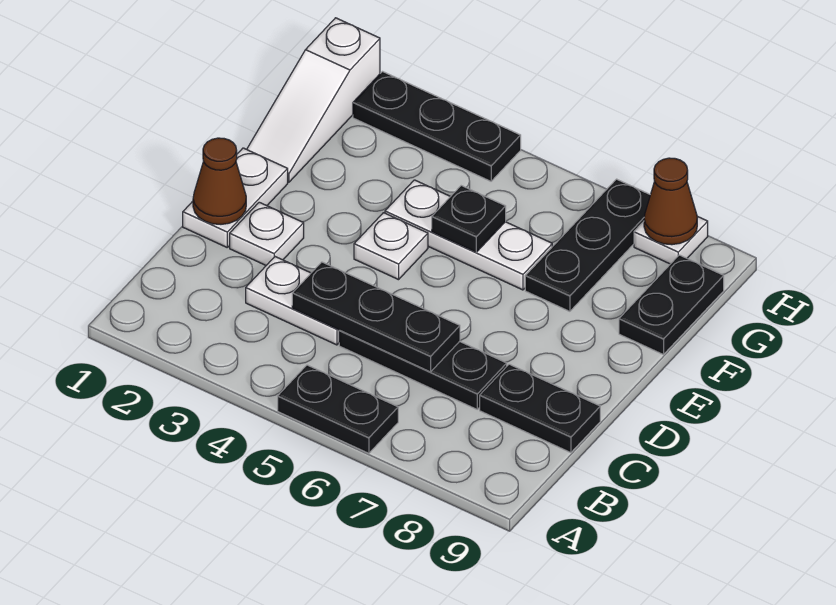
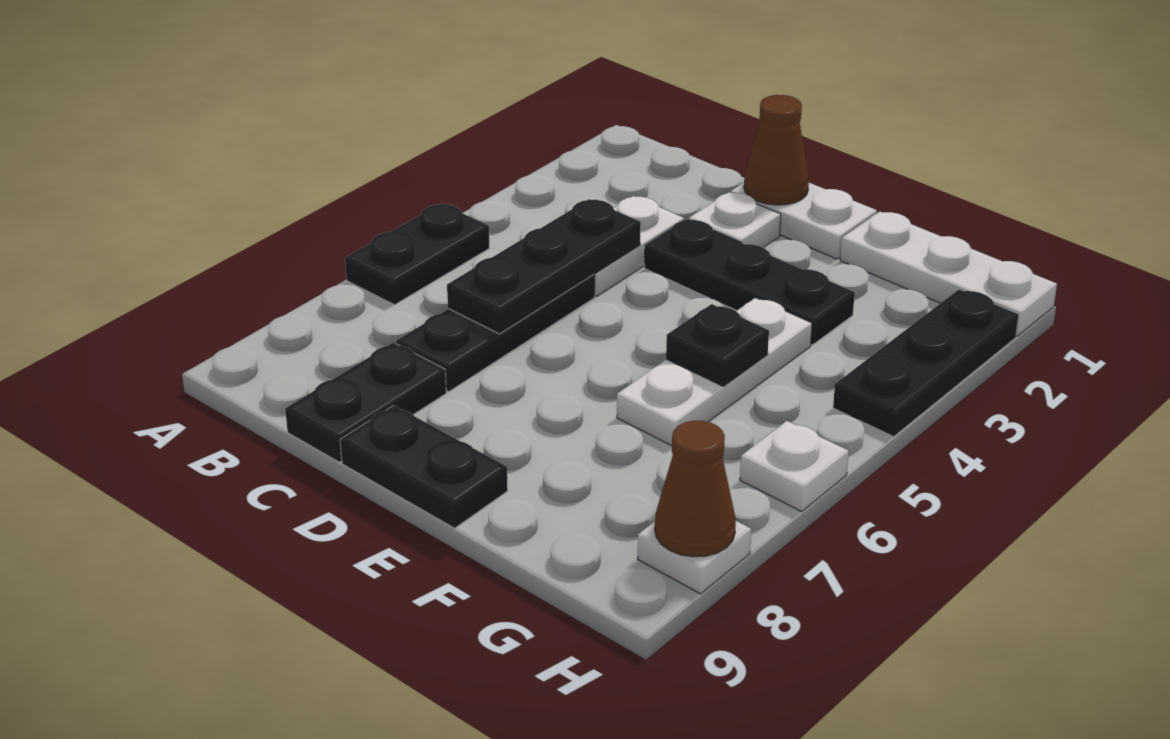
white 1x1 plate [354,213,428,280] -> white 1x1 plate moved to [740,421,849,511]
white 1x3 slope [247,18,380,182] -> white 1x3 plate [840,212,1057,336]
black 1x3 plate [525,179,650,311] -> black 1x3 plate moved to [644,219,855,345]
black 1x2 plate [619,255,724,355] -> black 1x2 plate moved to [340,405,508,528]

